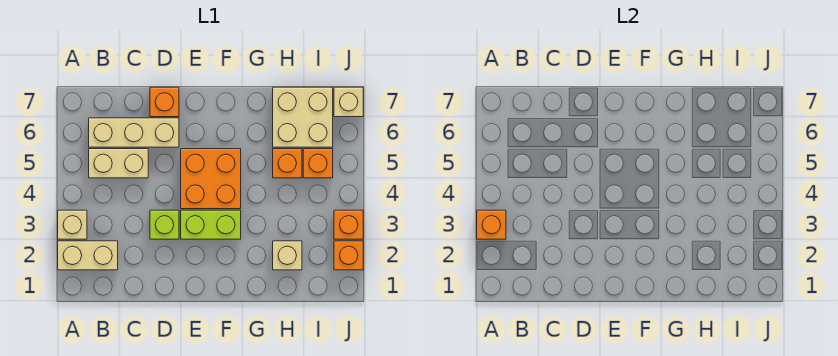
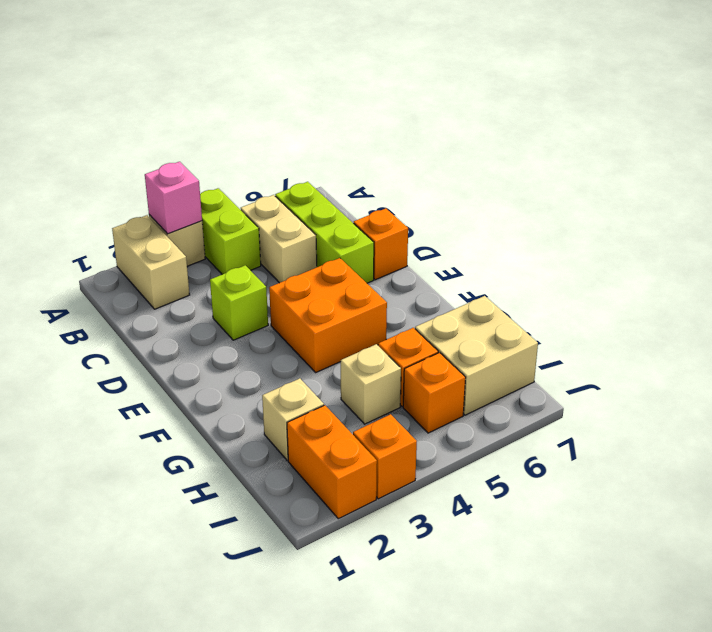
orange 1x1 brick [477,210,506,239] -> pink 1x1 brick [145,162,202,234]
tan 1x3 brick [89,118,179,147] -> lime 1x3 brick [275,182,374,283]
lime 1x2 brick [181,210,241,239] -> lime 1x2 brick moved to [200,188,261,274]
orange 1x1 brick [334,241,363,270] -> orange 1x2 brick [287,405,377,519]
tan 1x1 brick [334,87,363,117] -> tan 1x1 brick moved to [341,344,401,424]

